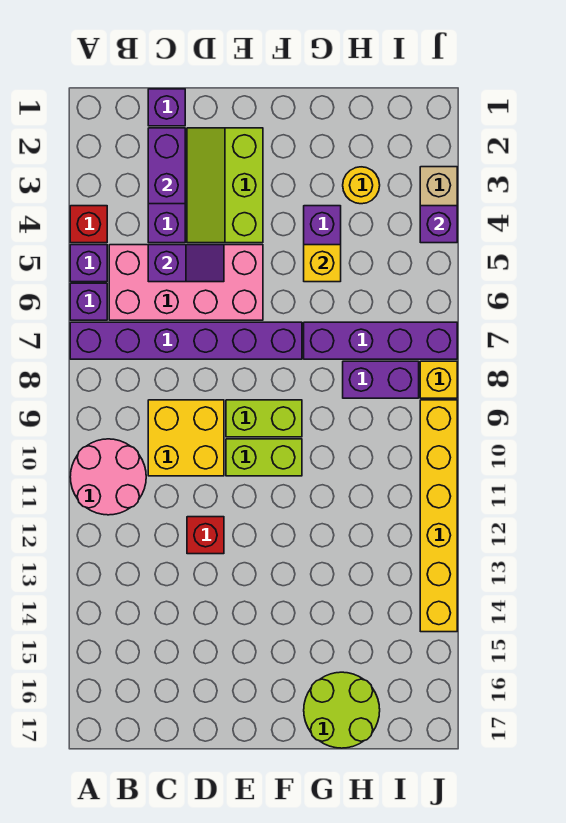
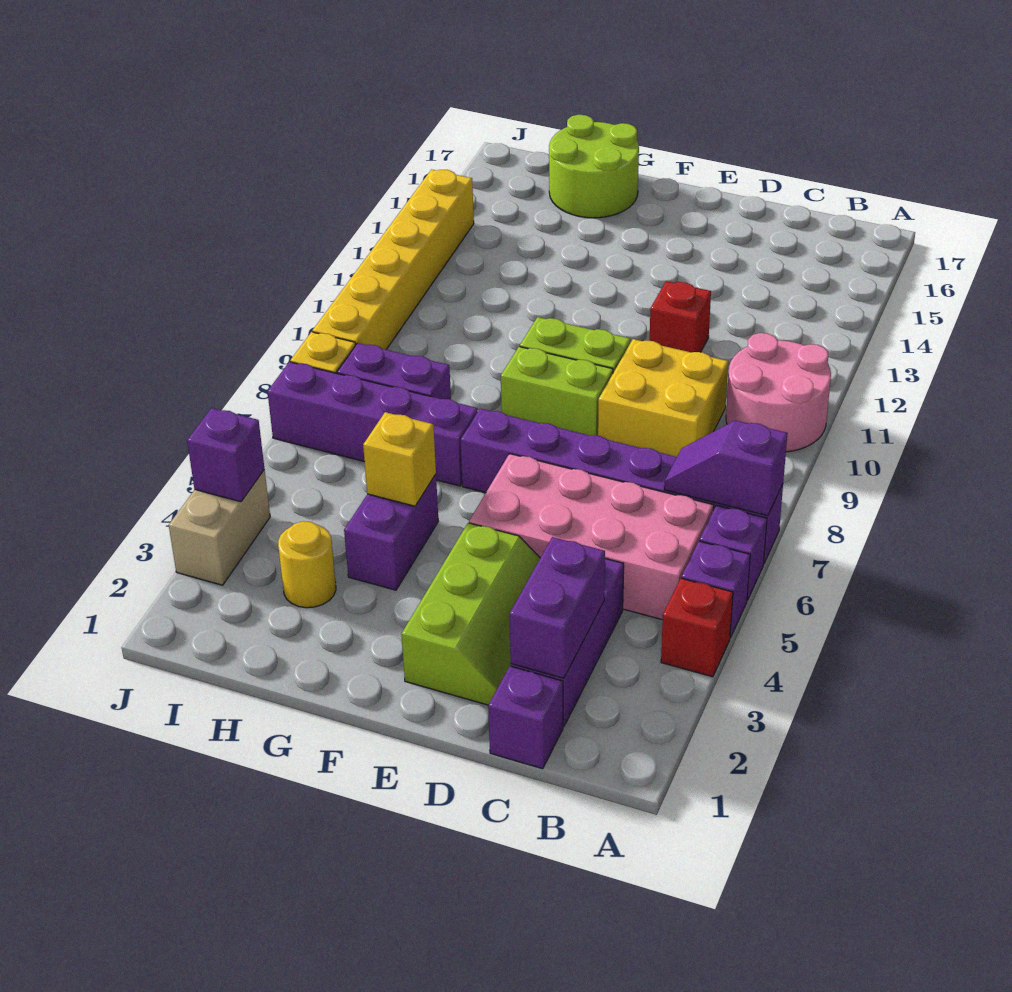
purple 1x2 slope [148,245,224,282] -> purple 1x2 slope moved to [664,420,787,516]

